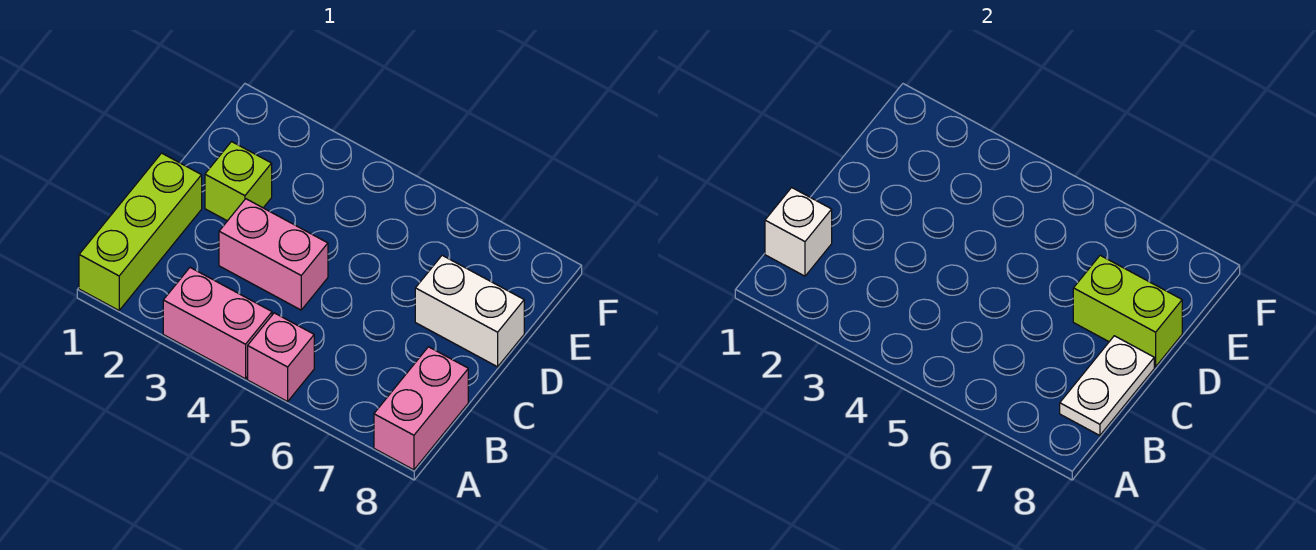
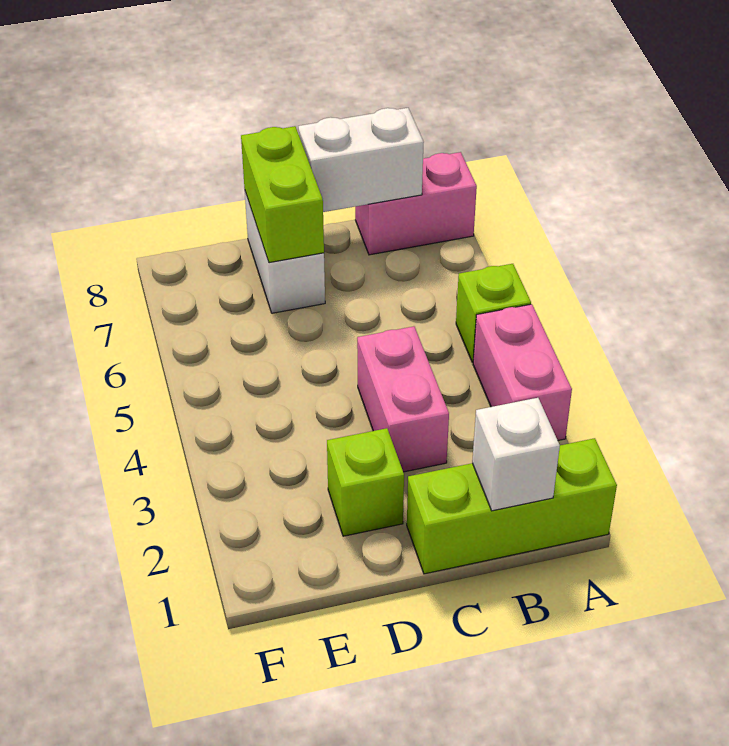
pink 1x1 brick [248,313,314,402] -> lime 1x1 brick [456,264,531,363]
white 1x2 plate [1060,336,1154,436] -> white 1x2 brick [298,108,424,212]

